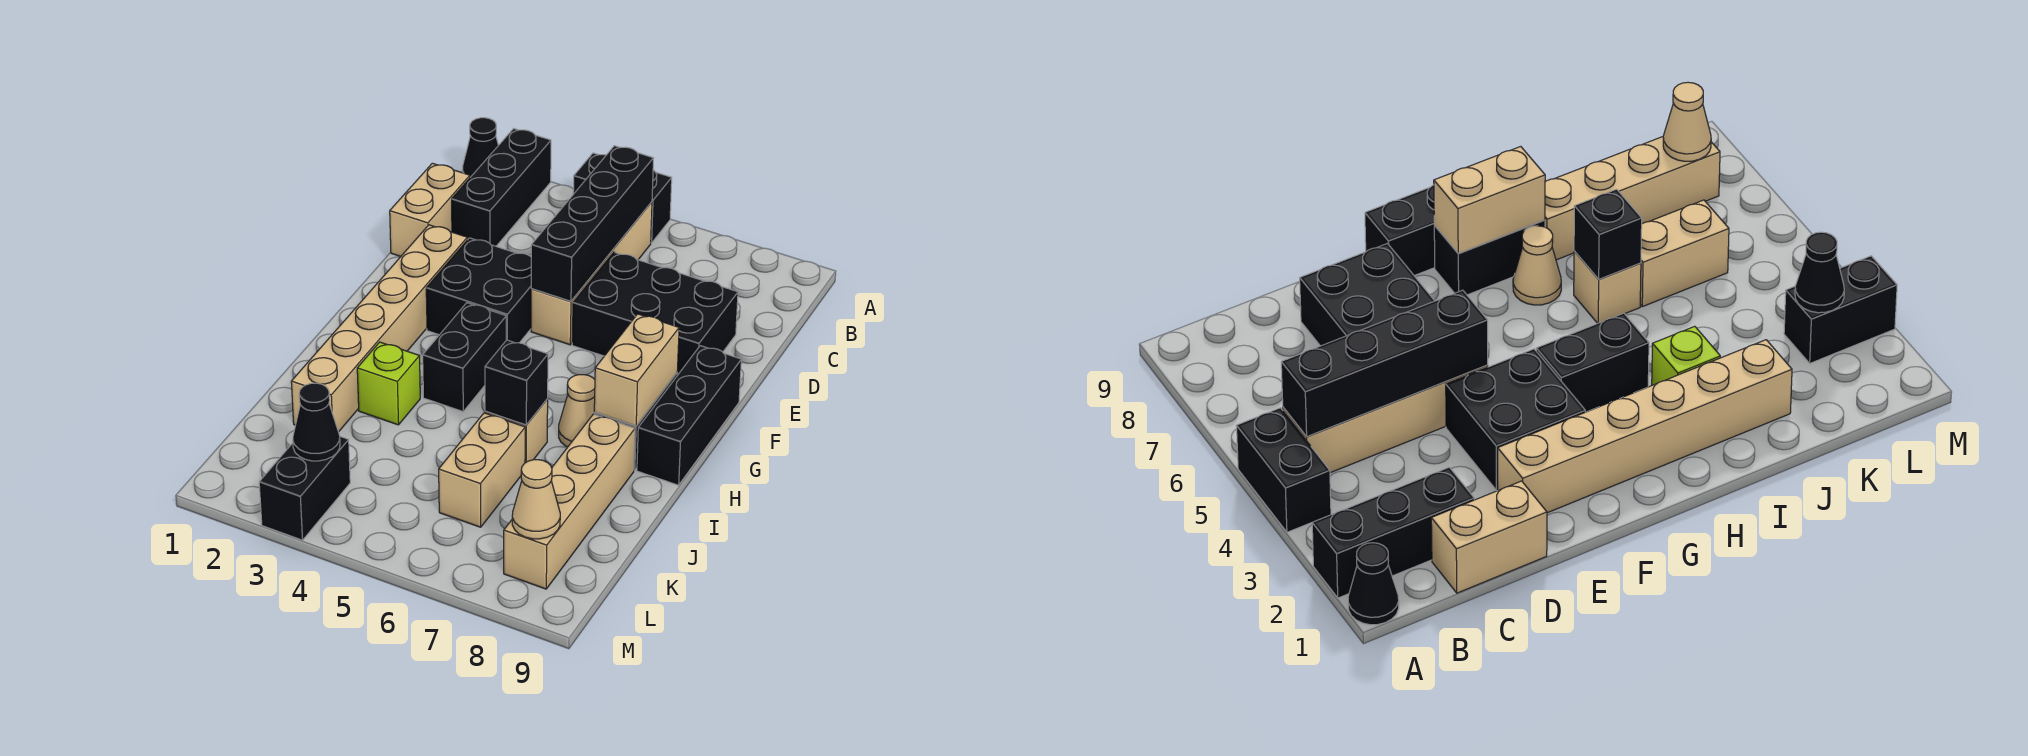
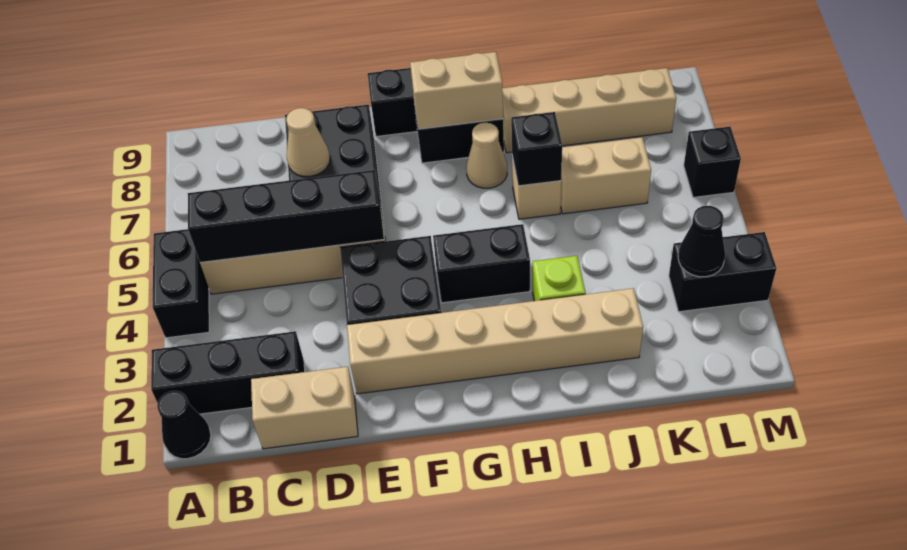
tan 1x1 cone [512,460,560,539] -> tan 1x1 cone moved to [286,108,330,176]
none -> black 1x1 brick [684,127,741,197]

